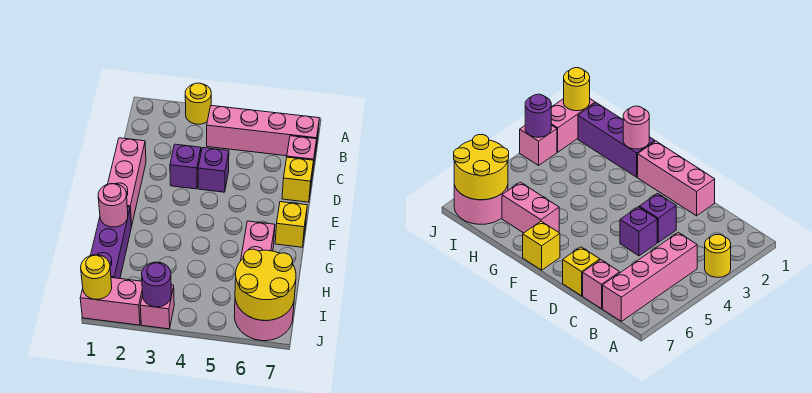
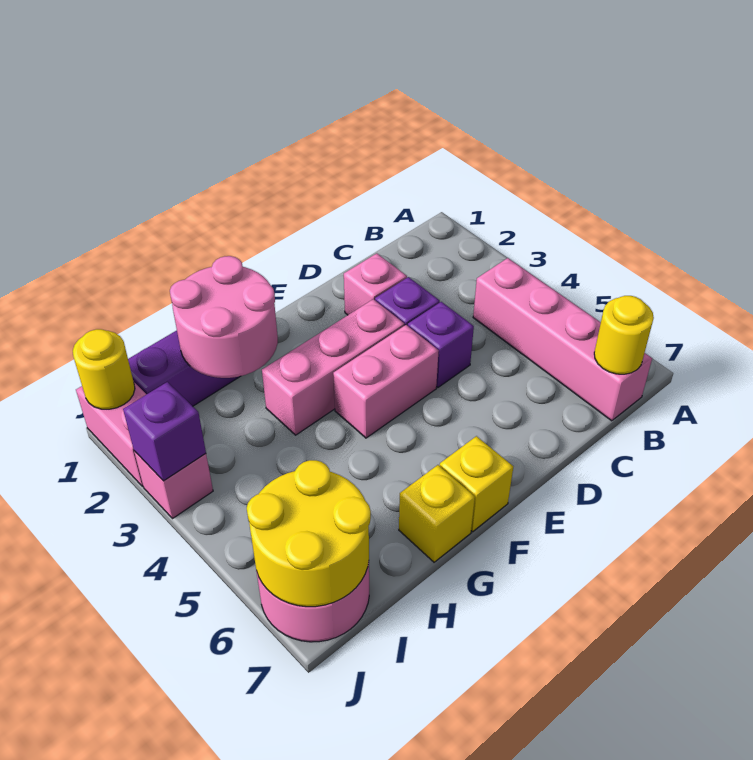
yellow 1x1 round brick [185,83,211,124] -> yellow 1x1 round brick moved to [594,296,654,374]
pink 1x1 brick [287,136,317,176] -> pink 1x1 brick moved to [344,253,407,315]
pink 1x3 brick [108,138,146,226] -> pink 1x3 brick moved to [262,299,404,435]
yellow 1x1 brick [282,157,314,202] -> yellow 1x1 brick moved to [399,465,475,562]
pink 1x1 round brick [98,184,128,227] -> pink 2x2 round brick [170,256,278,378]
pink 1x2 brick [241,221,275,260] -> pink 1x2 brick moved to [333,325,439,438]
purple 1x1 round brick [142,262,171,307] -> purple 1x1 brick [123,382,206,481]

